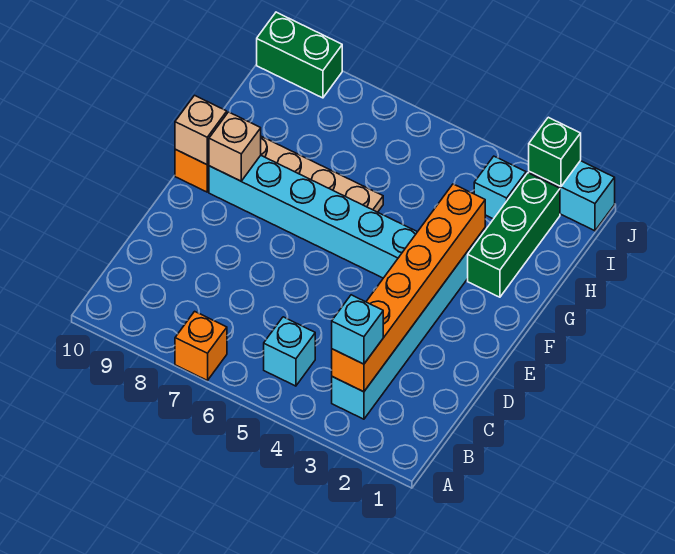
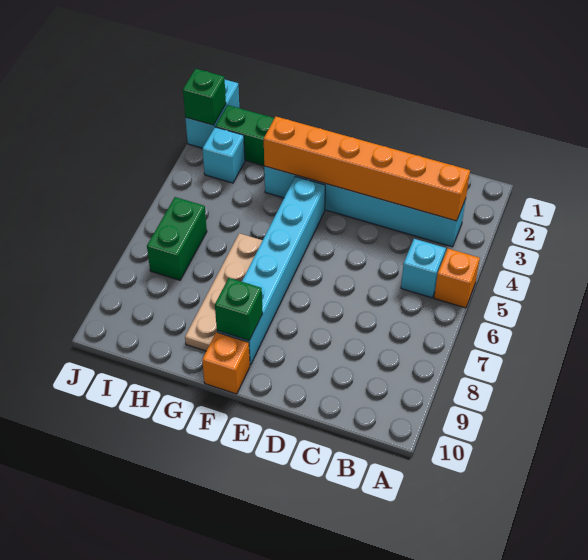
orange 1x1 brick [175,311,227,381] -> orange 1x1 brick moved to [434,249,480,308]
cyan 1x1 brick [332,295,383,364] -> none
tan 1x1 brick [209,112,261,181] -> green 1x1 brick [215,278,263,341]
tan 1x1 brick [175,95,227,165] -> none
green 1x2 brick [257,12,342,98] -> green 1x2 brick moved to [147,197,207,280]

